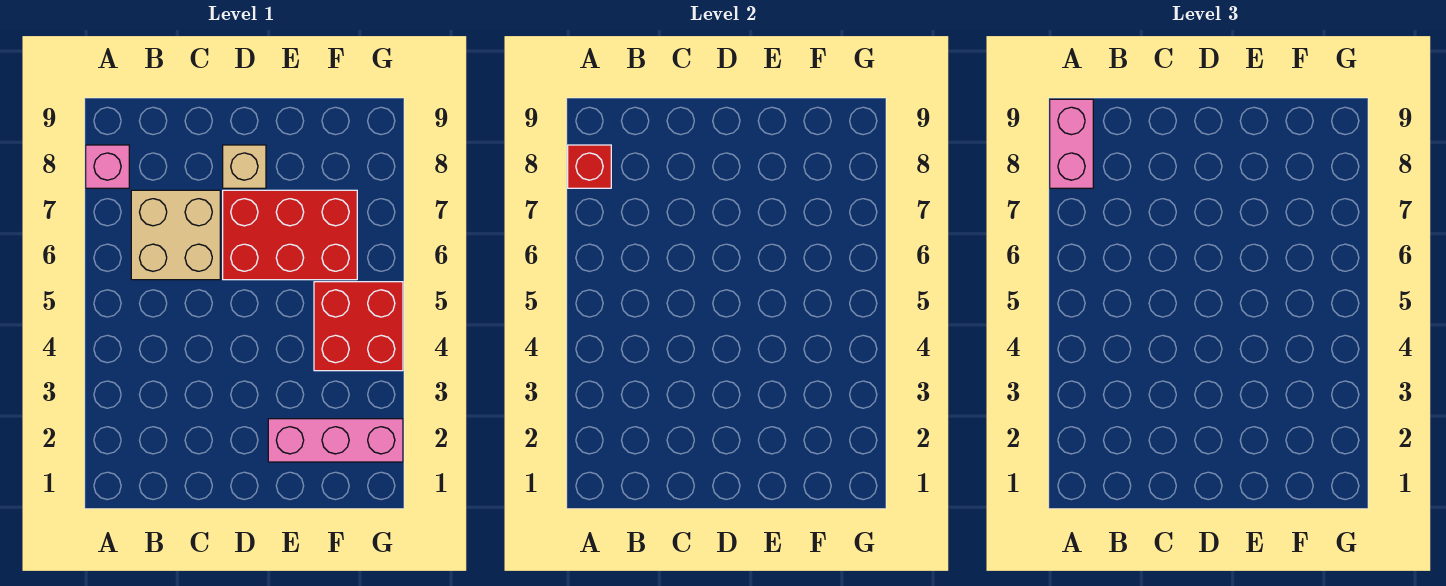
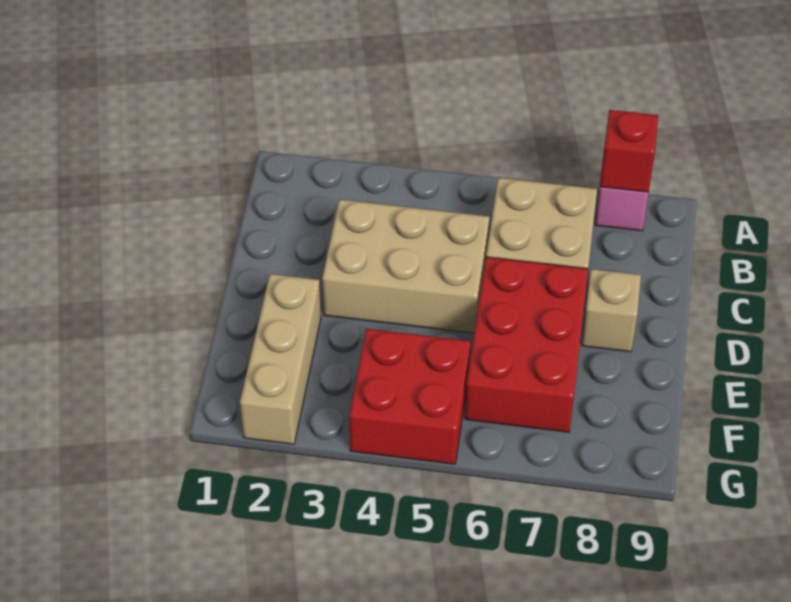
pink 1x2 brick [1050,99,1093,188] -> none
none -> tan 2x3 brick [322,199,490,333]
pink 1x3 brick [268,419,403,462] -> tan 1x3 brick [240,274,321,444]

